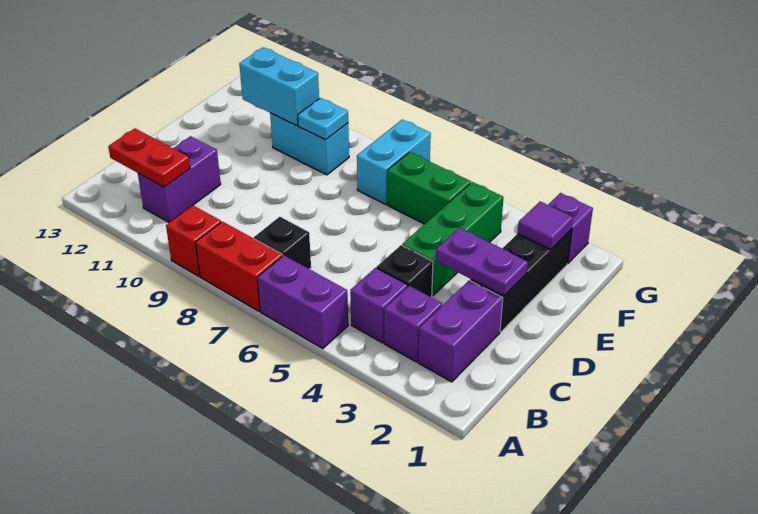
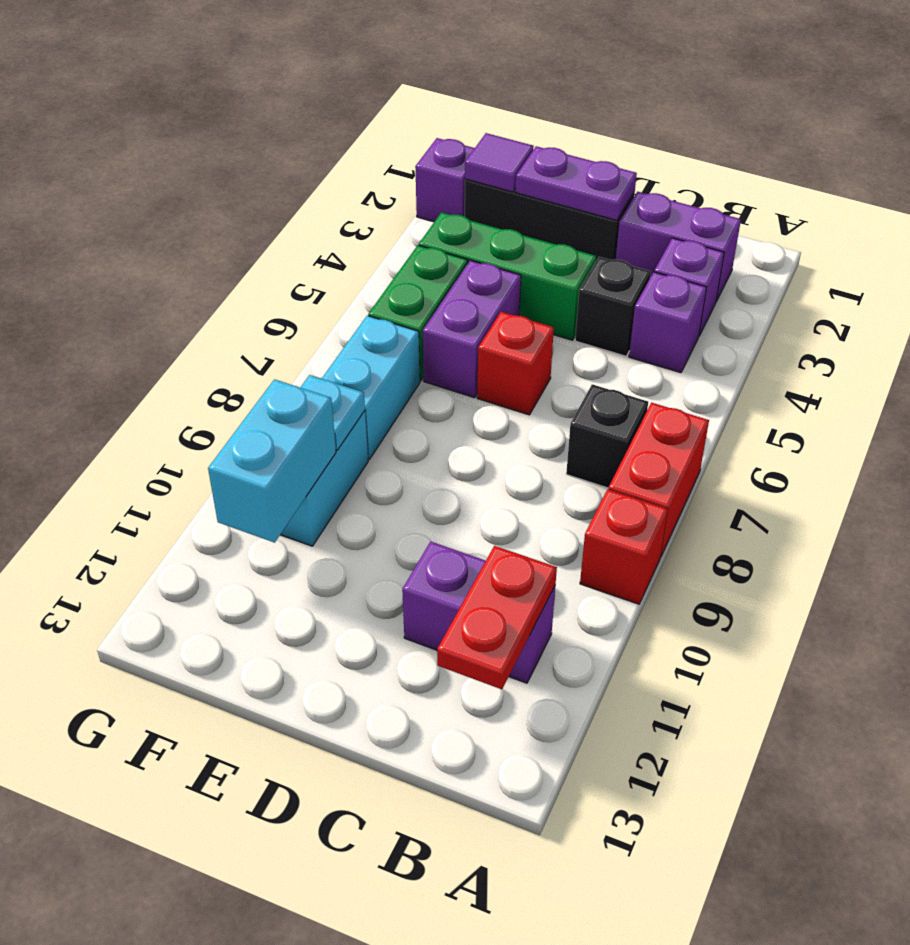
purple 1x2 brick [257,256,348,349] -> purple 1x2 brick moved to [423,260,521,398]
purple 1x2 plate [436,228,528,296] -> purple 1x2 plate turned to [515,146,637,220]
none -> red 1x1 brick [477,312,554,415]
cyan 1x2 brick [357,120,431,204] -> cyan 1x2 brick turned to [322,316,420,459]

